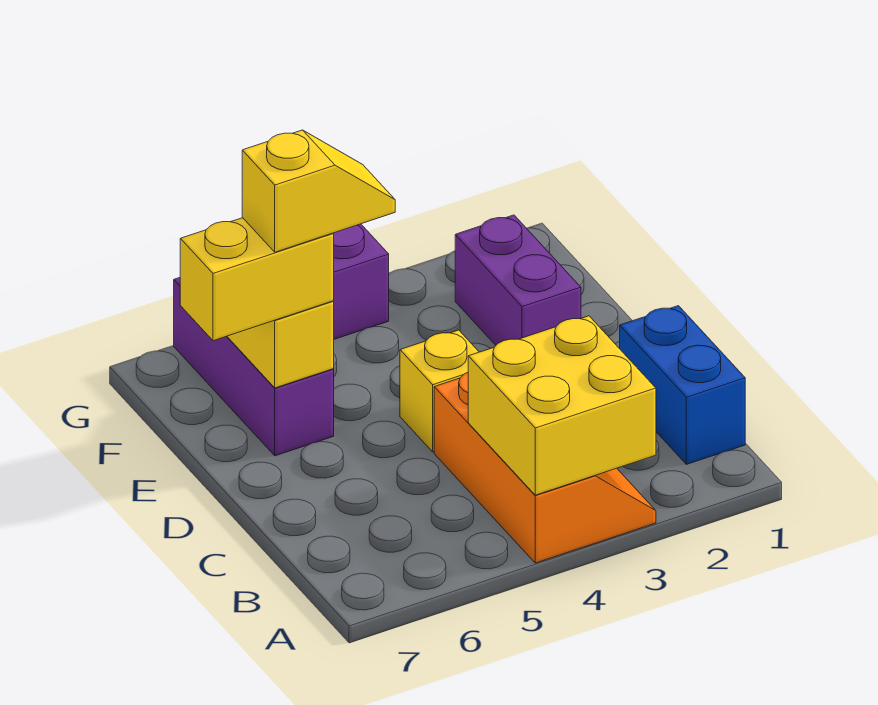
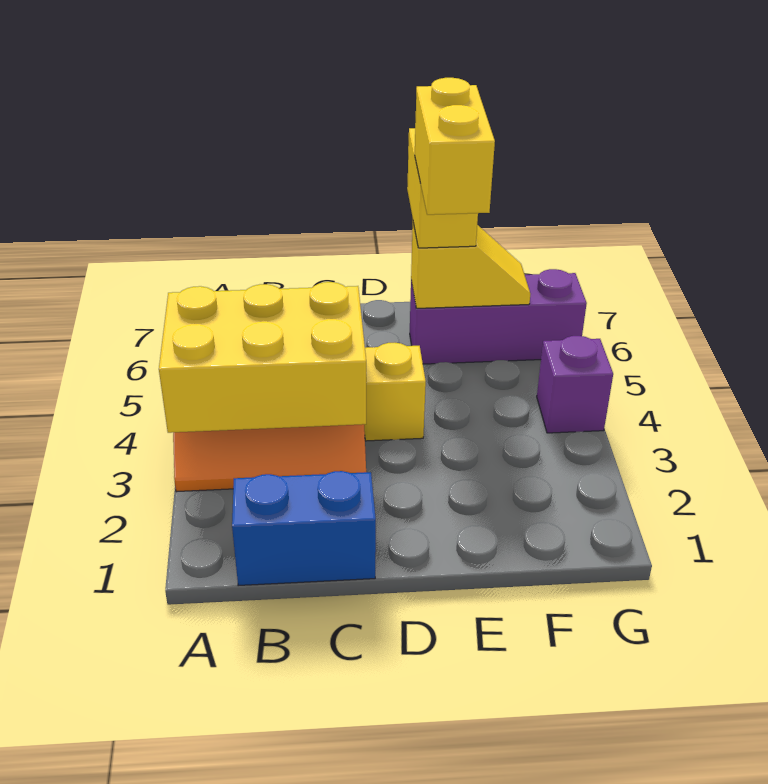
yellow 2x2 brick [468,316,656,495] -> yellow 2x3 brick [159,282,366,433]
purple 1x2 brick [455,215,581,345] -> none
yellow 1x2 slope [242,130,395,252] -> yellow 1x2 brick [415,78,495,215]

